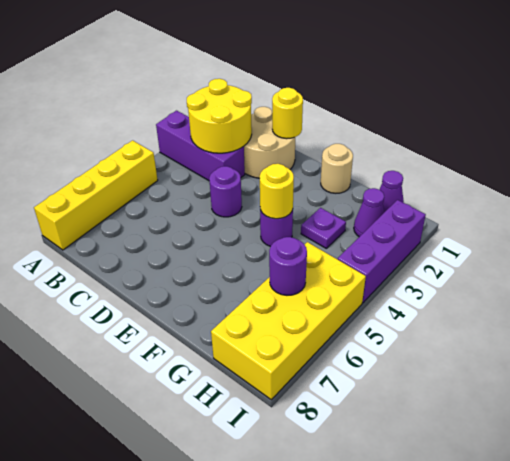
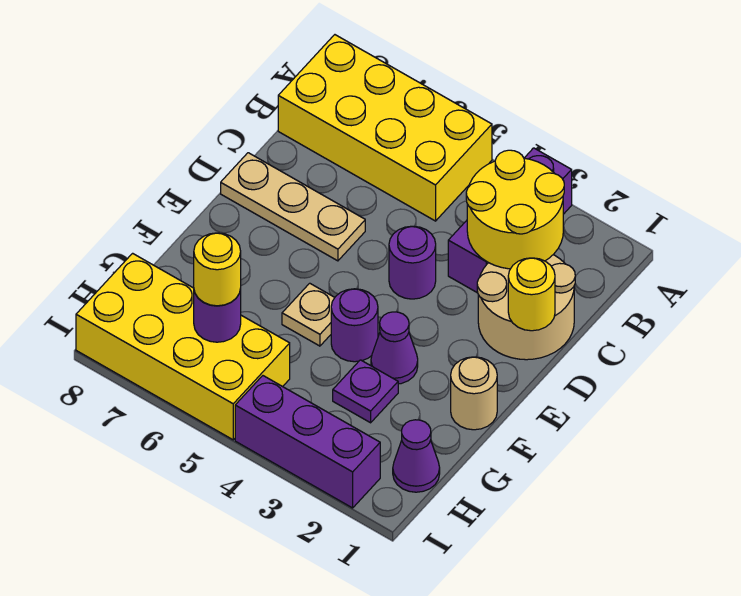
yellow 1x4 brick [34,140,158,250] -> yellow 2x4 brick [278,35,492,221]
none -> tan 1x3 plate [221,153,365,261]
yellow 1x1 round brick [260,164,294,219] -> yellow 1x1 round brick moved to [194,233,241,306]
none -> tan 1x1 plate [282,283,335,346]
purple 1x1 cone [354,188,384,237] -> purple 1x1 cone moved to [371,312,418,384]

